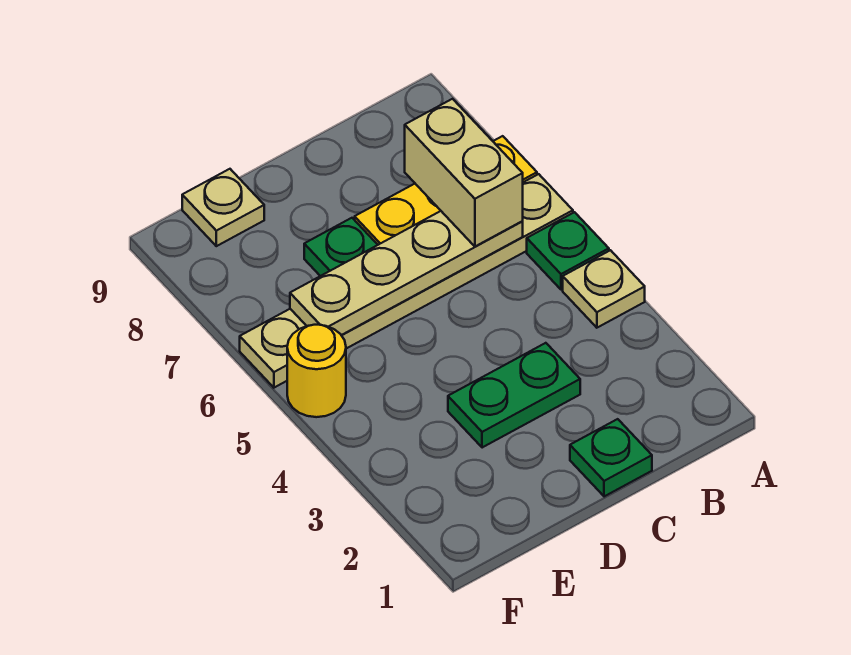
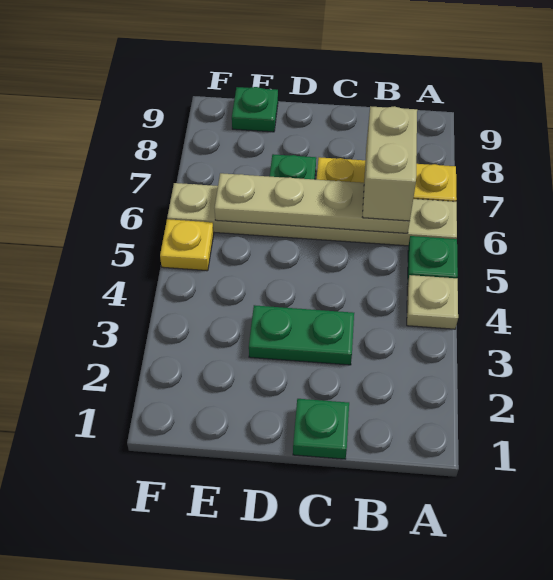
tan 1x1 plate [182,169,264,246] -> green 1x1 plate [232,87,278,132]
yellow 1x1 round brick [287,325,346,417] -> yellow 1x1 plate [160,219,214,271]

